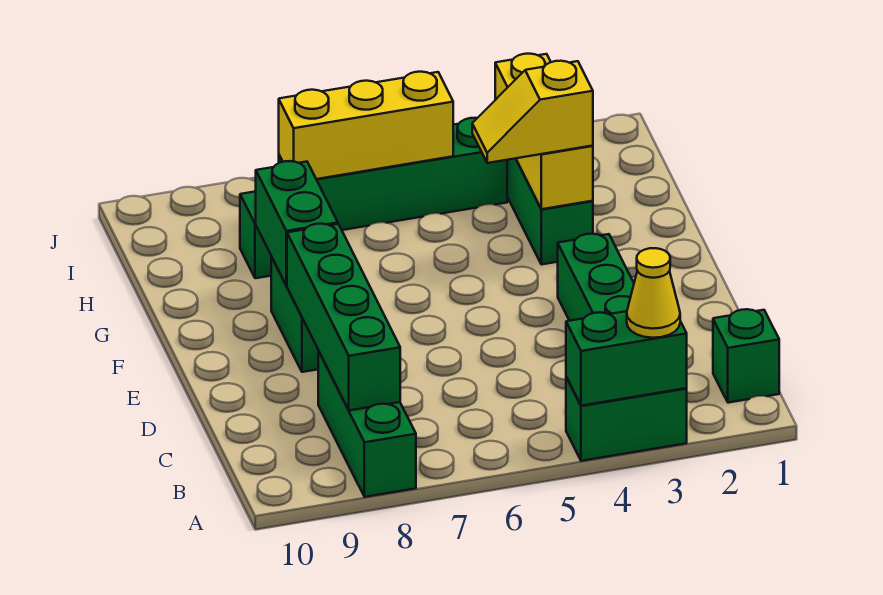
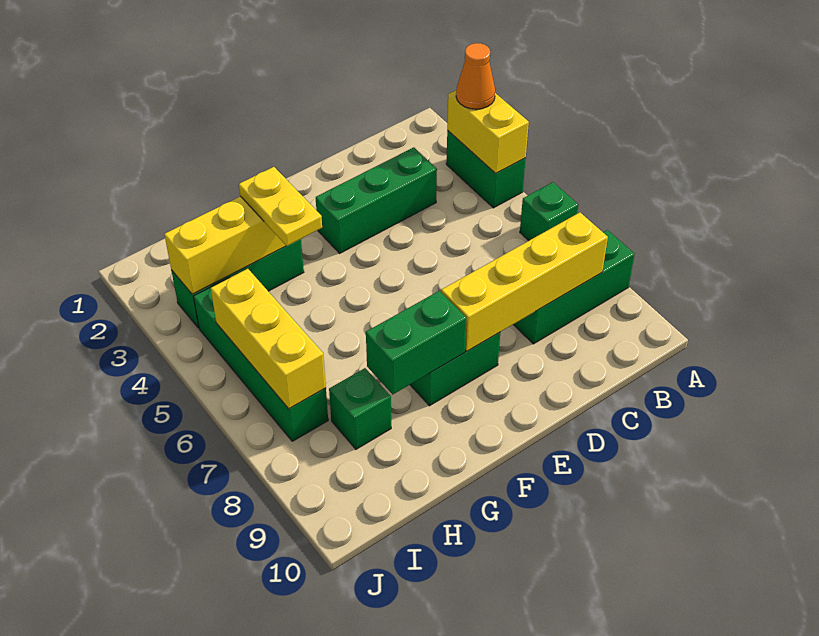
green 1x2 brick [566,311,687,406] -> yellow 1x2 brick [447,90,529,173]
yellow 1x1 cone [627,248,680,338] -> orange 1x1 cone [456,43,495,109]
green 1x1 brick [713,309,779,403] -> green 1x1 brick moved to [520,182,578,241]
green 1x4 brick [287,224,400,410] -> yellow 1x4 brick [441,213,608,351]
yellow 1x2 slope [472,61,593,163] -> yellow 1x2 plate [239,167,322,246]

